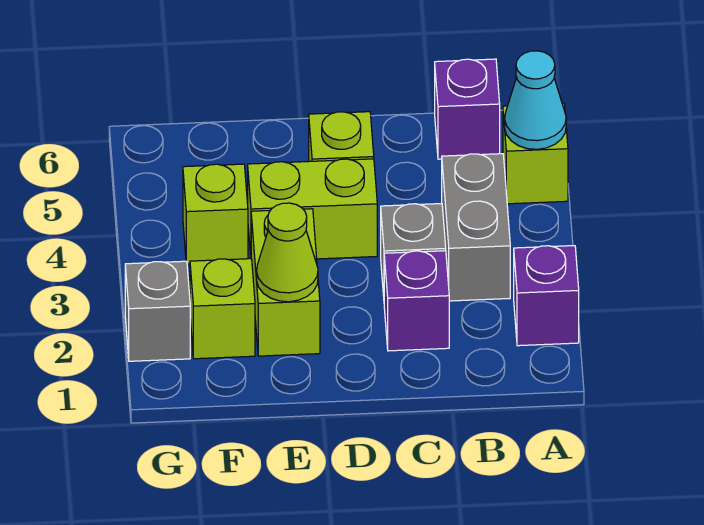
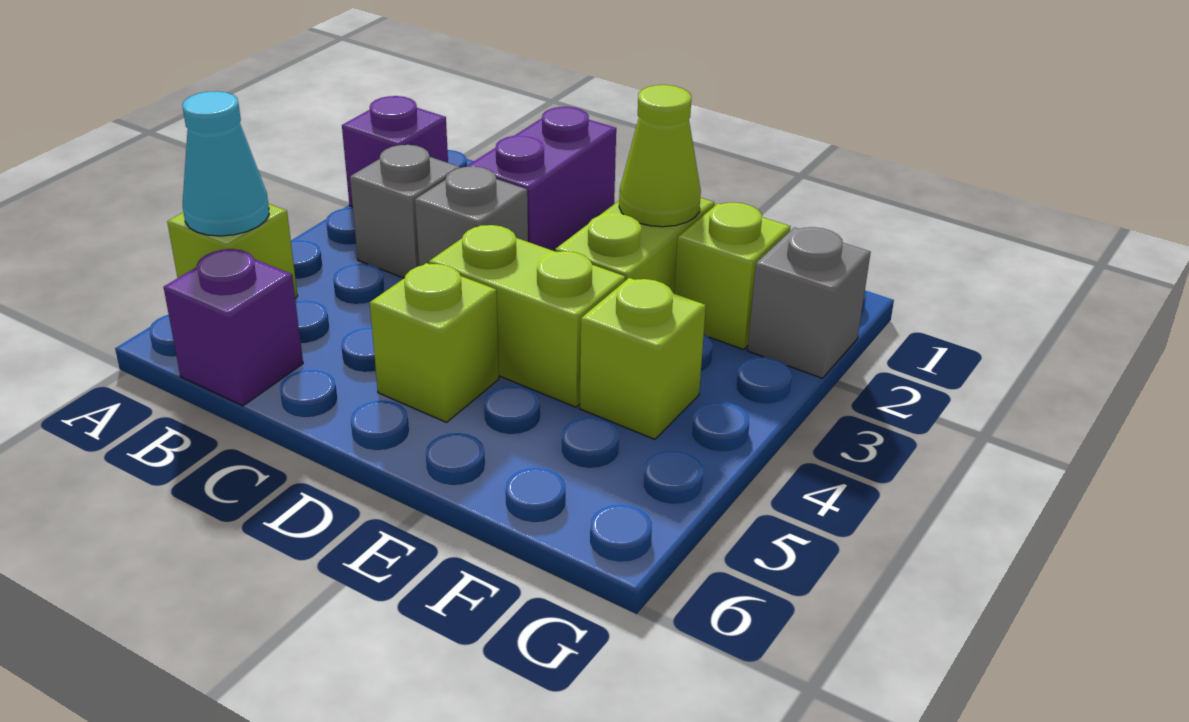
grey 1x2 brick [442,154,510,301] -> grey 1x1 brick [350,145,461,278]
purple 1x1 brick [384,251,449,351] -> purple 1x2 brick [466,107,616,251]

